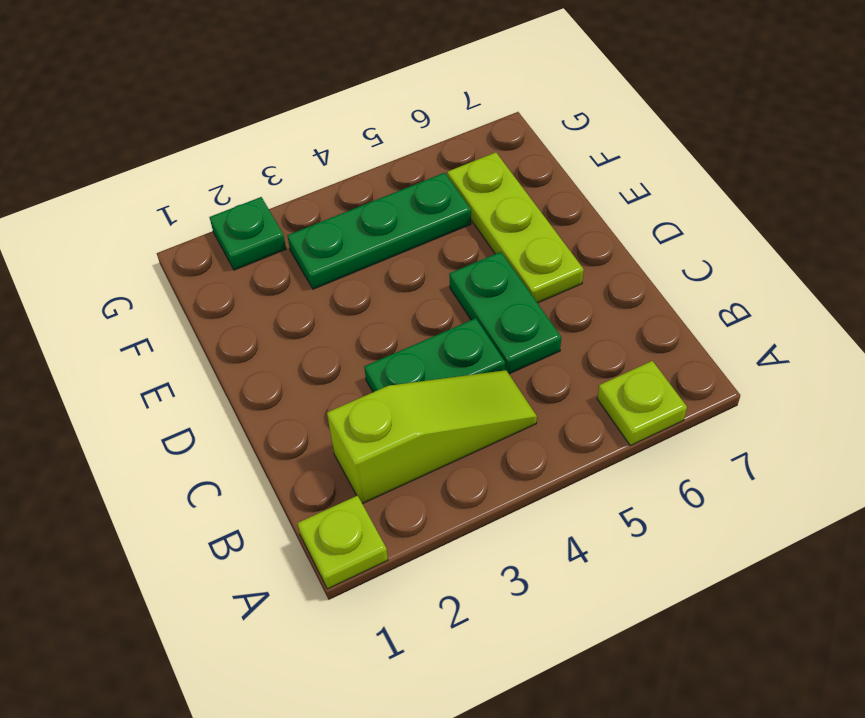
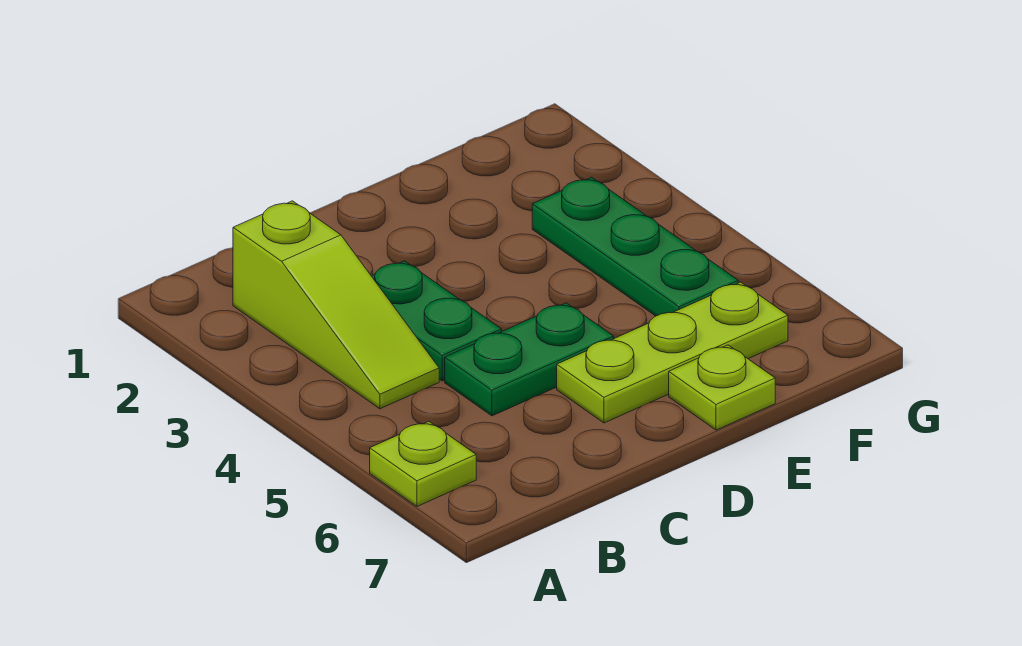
lime 1x1 plate [297,496,388,589] -> lime 1x1 plate moved to [669,345,775,430]
green 1x1 plate [209,197,286,270] -> none

